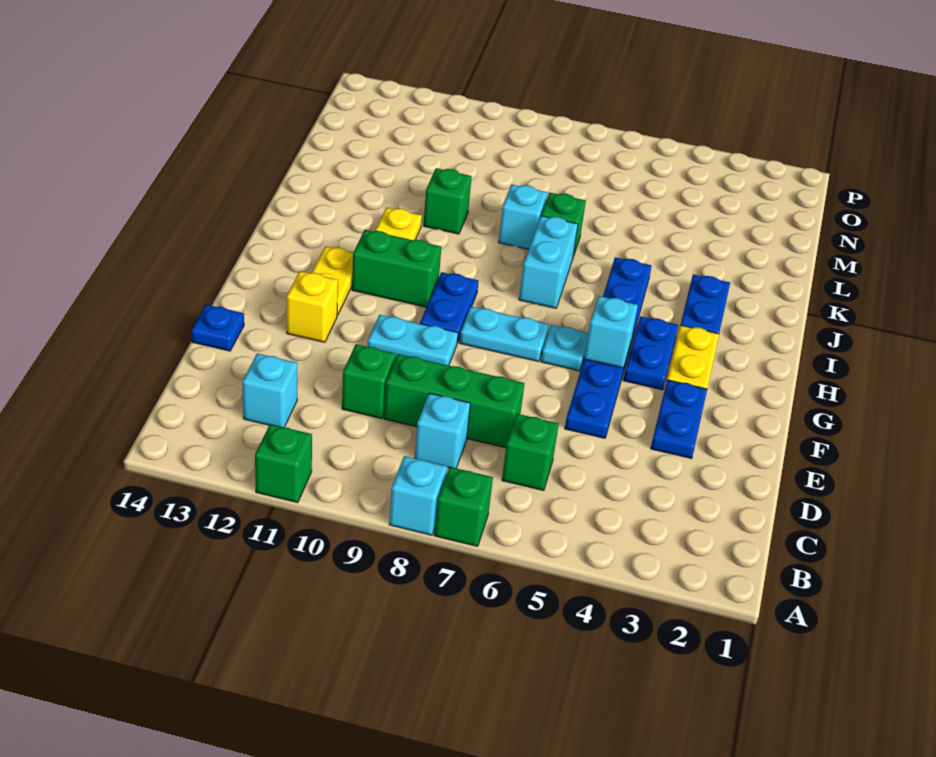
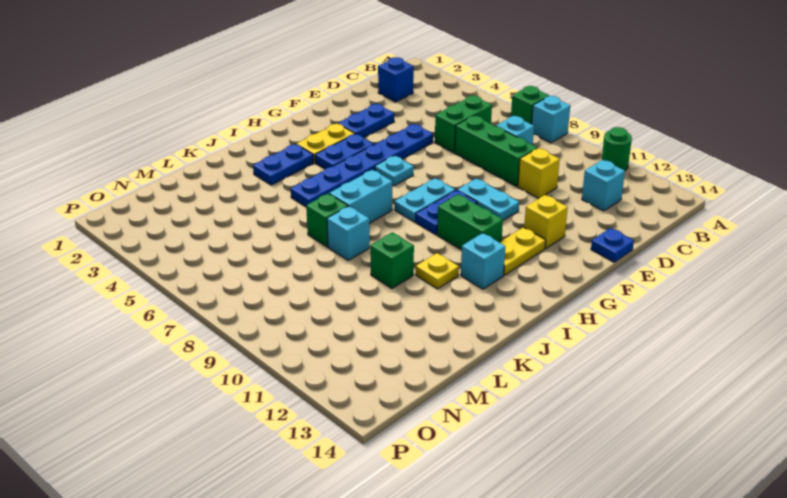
green 1x1 brick [255,424,312,503] -> green 1x1 round brick [602,127,632,171]
none -> blue 1x1 brick [378,57,414,102]
green 1x1 brick [502,414,559,491] -> green 1x2 brick [435,96,492,153]
green 1x1 brick [342,344,396,419] -> yellow 1x1 brick [518,148,560,199]
cyan 1x1 brick [584,296,638,368] -> cyan 1x1 brick moved to [461,233,505,289]
cyan 1x2 plate [460,307,549,362] -> cyan 1x2 plate turned to [394,178,455,222]

